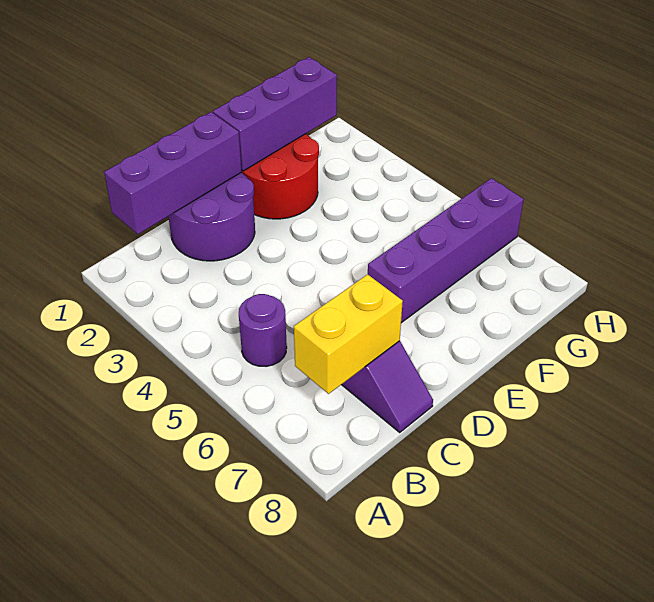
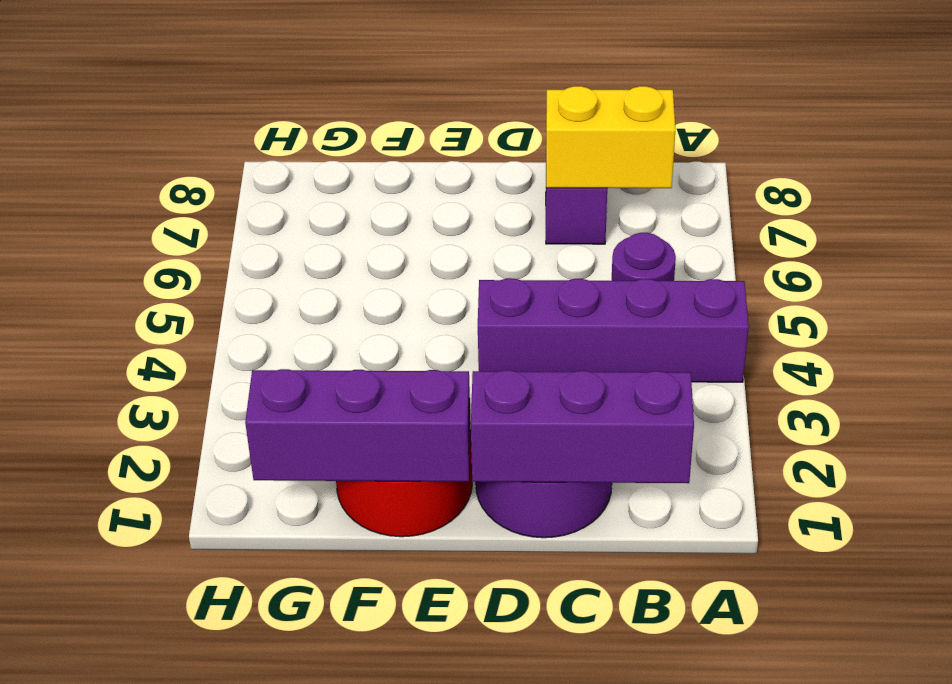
purple 1x4 brick [368,178,524,323] -> purple 1x4 brick moved to [478,278,749,382]

